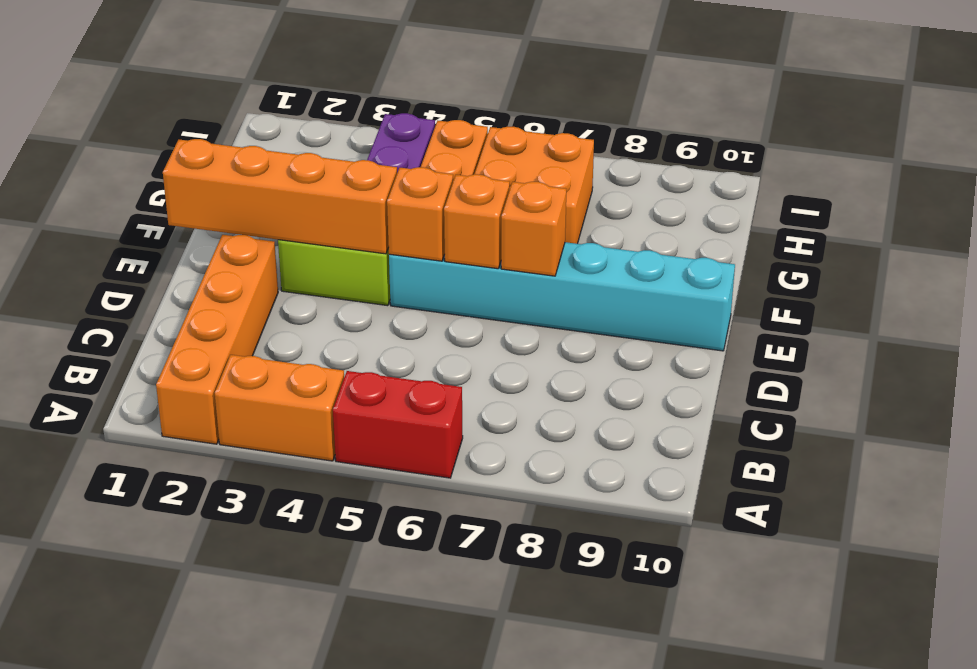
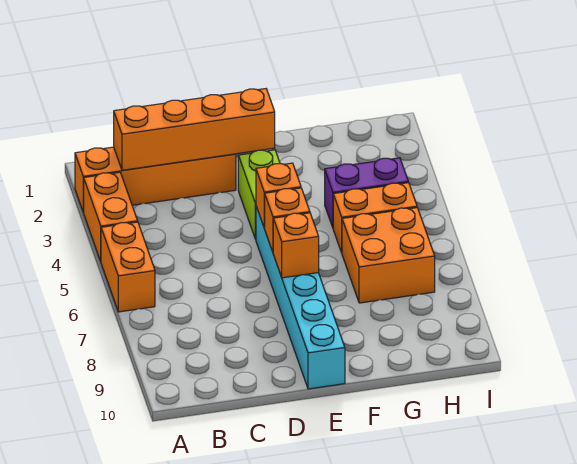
red 1x2 brick [333,371,463,478] -> orange 1x2 brick [101,222,155,312]
orange 1x4 brick [163,139,397,254] -> orange 1x4 brick turned to [114,89,275,170]

